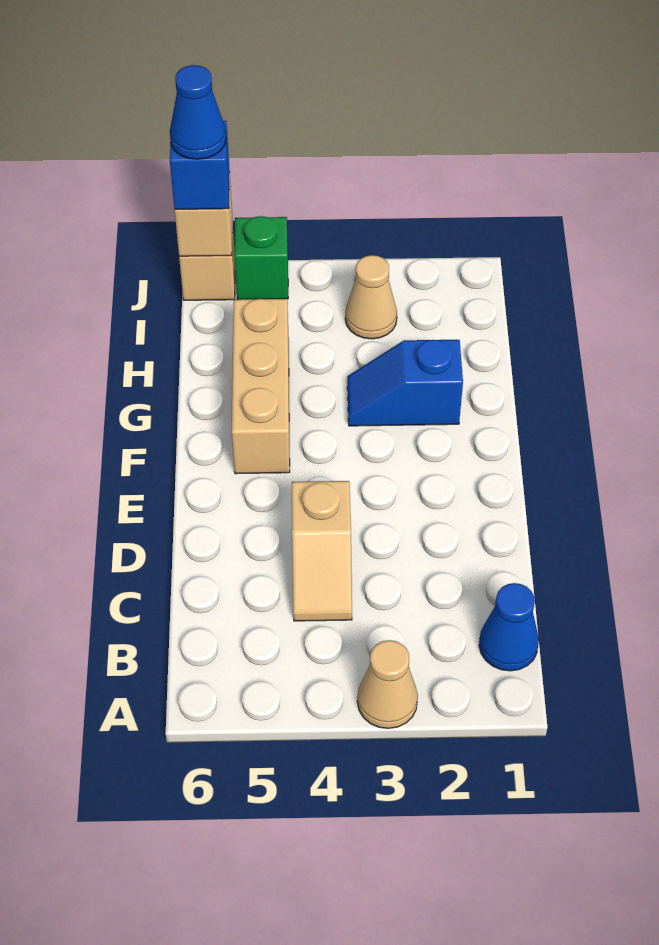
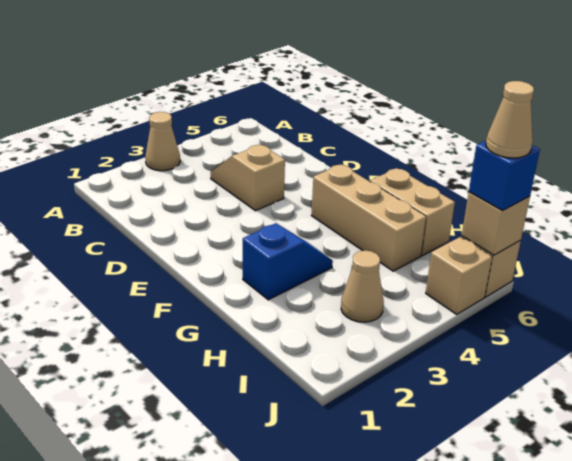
blue 1x1 cone [479,583,539,671] -> none
none -> tan 1x2 brick [370,168,455,256]
green 1x1 brick [234,216,288,300] -> tan 1x1 brick [426,237,492,314]
blue 1x1 cone [170,65,226,159] -> tan 1x1 cone [486,81,534,158]

